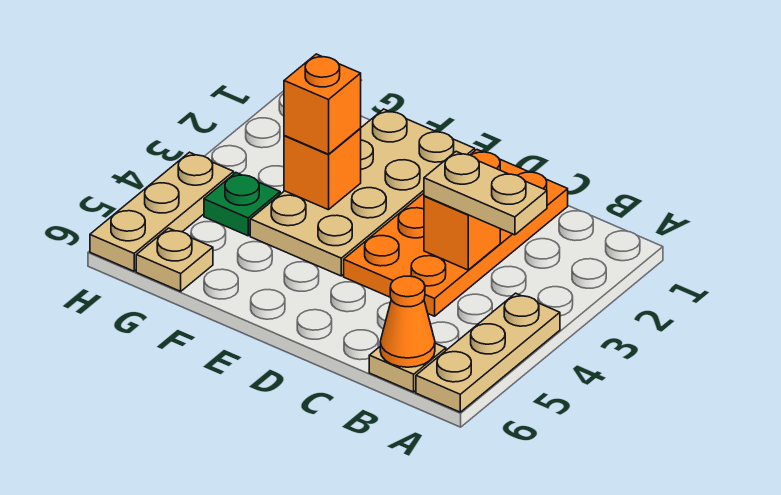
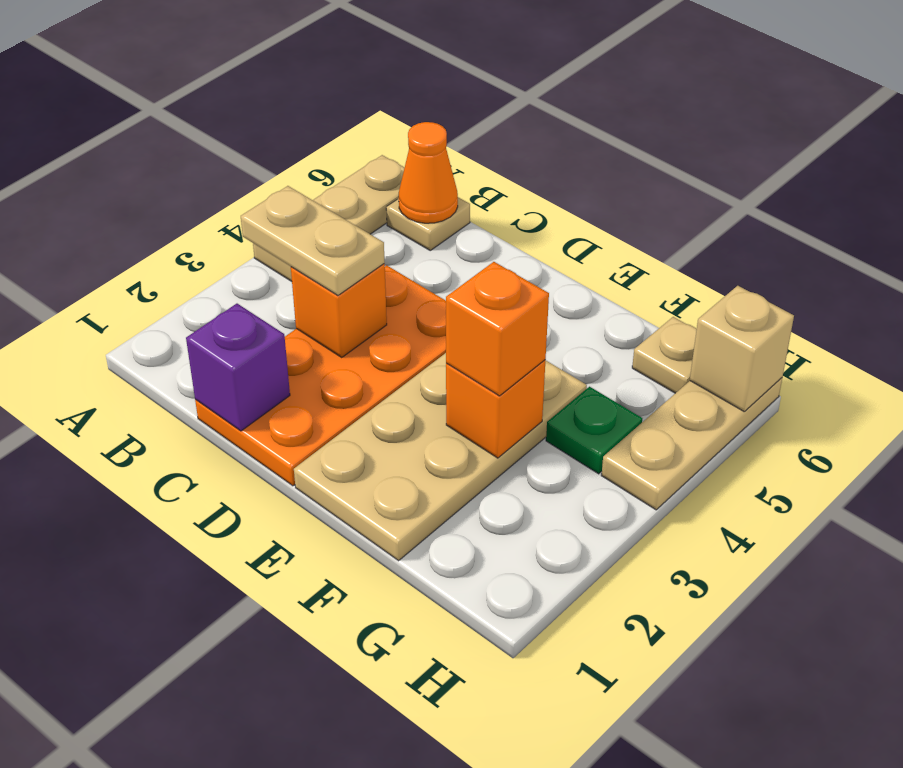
none -> purple 1x1 brick [186,304,290,431]
none -> tan 1x1 brick [690,286,794,411]

